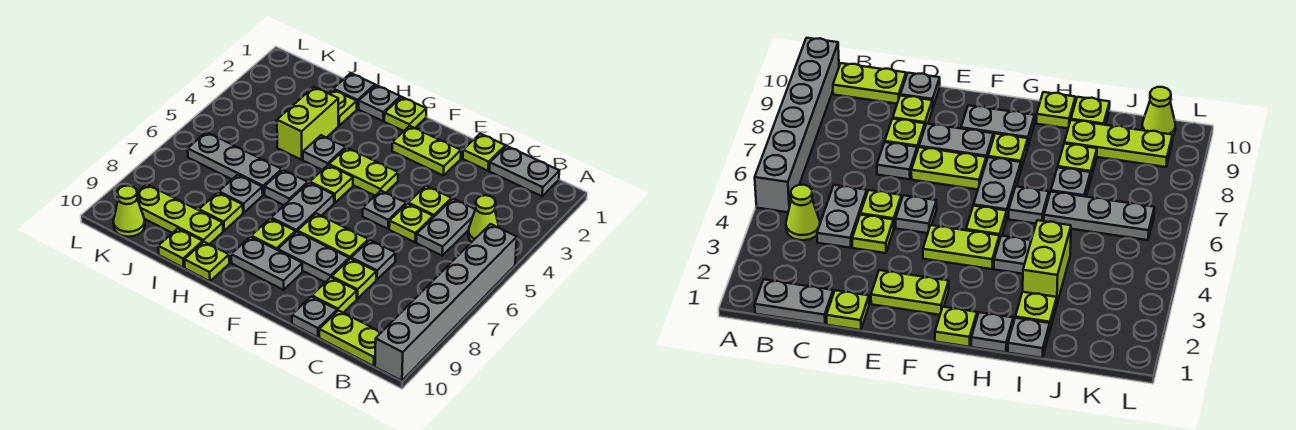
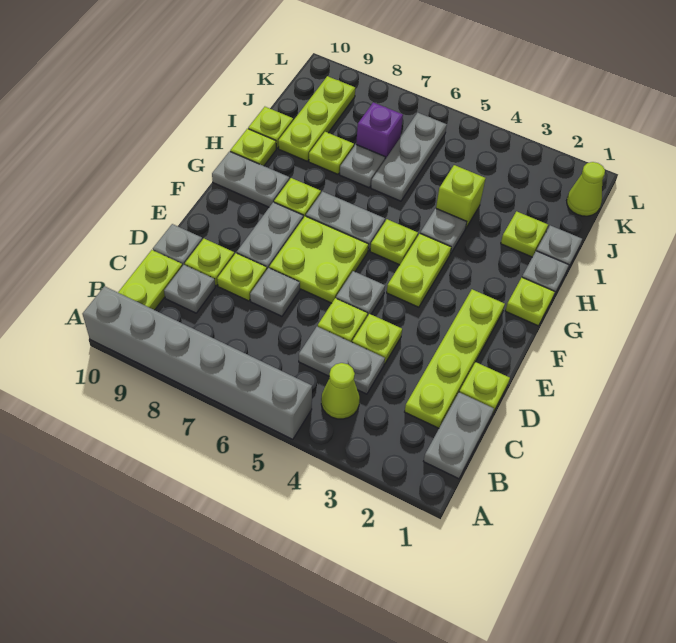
lime 1x2 plate [392,126,461,176] -> lime 1x4 plate [405,289,505,428]
lime 1x2 plate [298,213,368,259] -> lime 2x2 plate [269,216,368,303]
grey 1x2 plate [231,237,303,290] -> grey 1x2 plate turned to [212,151,289,207]
grey 1x1 plate [265,170,308,205] -> grey 1x1 plate moved to [164,265,215,313]
lime 1x2 brick [277,87,338,160] -> lime 1x1 brick [436,165,485,229]
none -> purple 1x1 brick [356,102,403,159]
lime 1x1 cone [113,186,145,237] -> lime 1x1 cone moved to [567,162,605,216]

